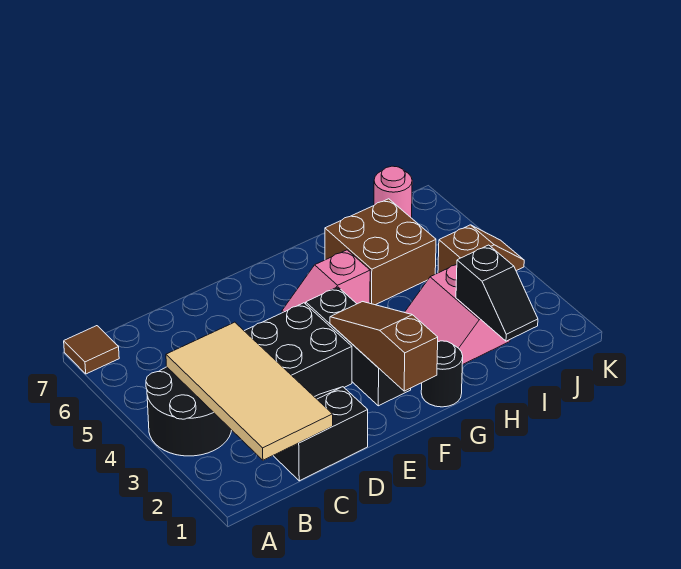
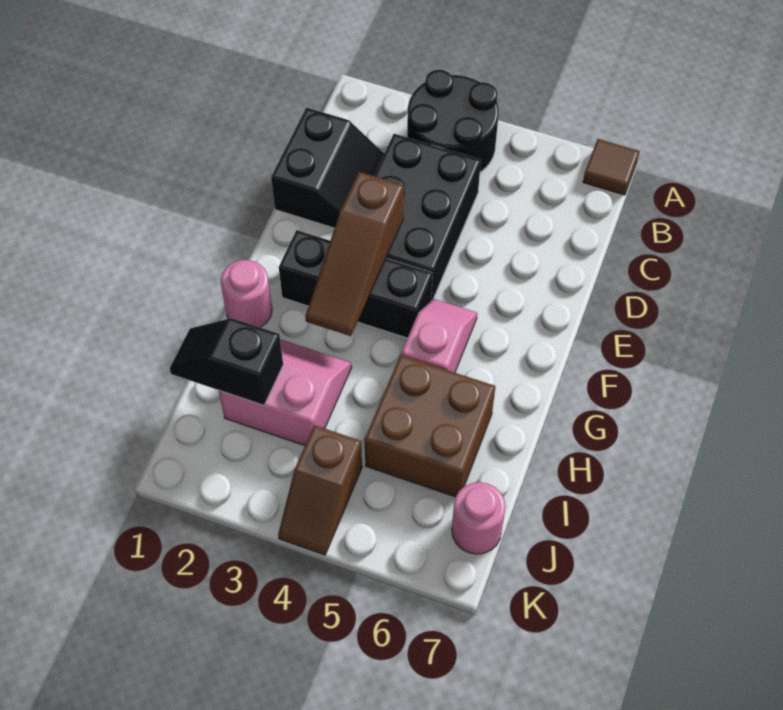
tan 2x4 tile [166,322,333,460] -> none
brown 1x3 slope [330,302,438,391] -> brown 1x3 slope turned to [305,172,404,336]
black 1x1 round brick [421,341,463,407] -> pink 1x1 round brick [221,260,272,327]

